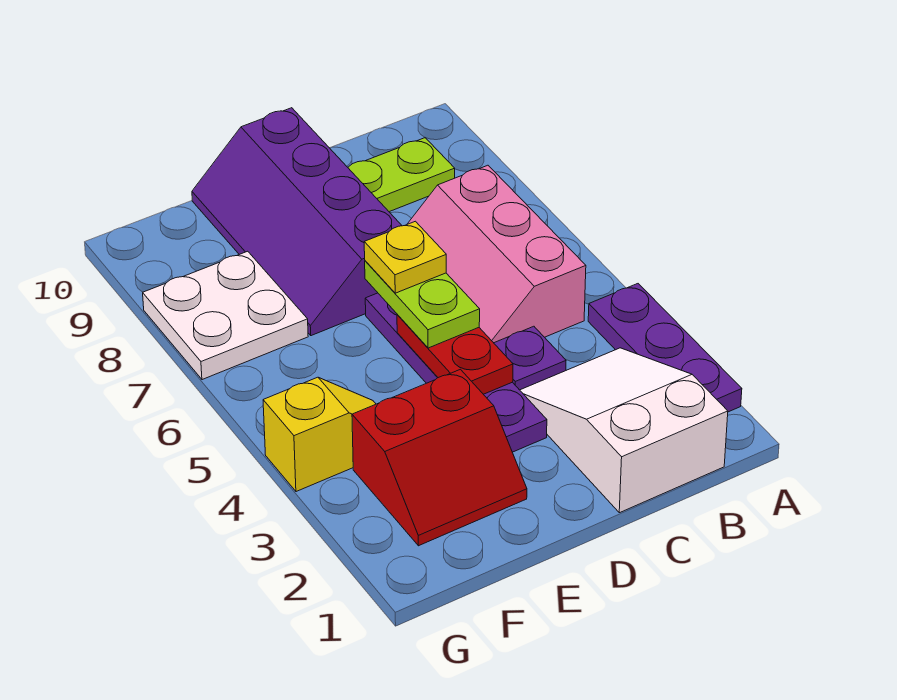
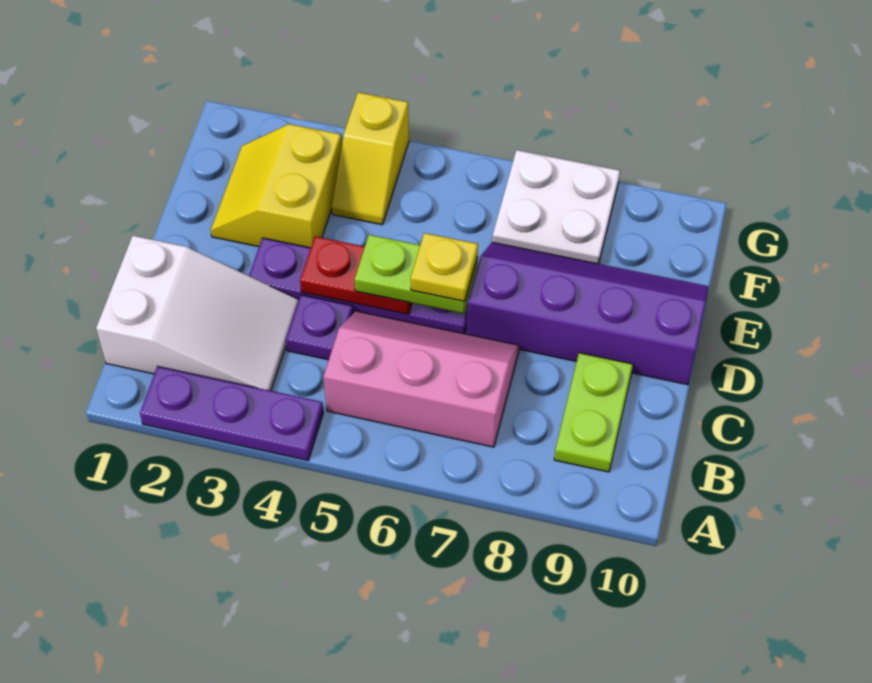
red 2x2 slope [352,369,527,546] -> yellow 2x2 slope [211,124,342,248]

